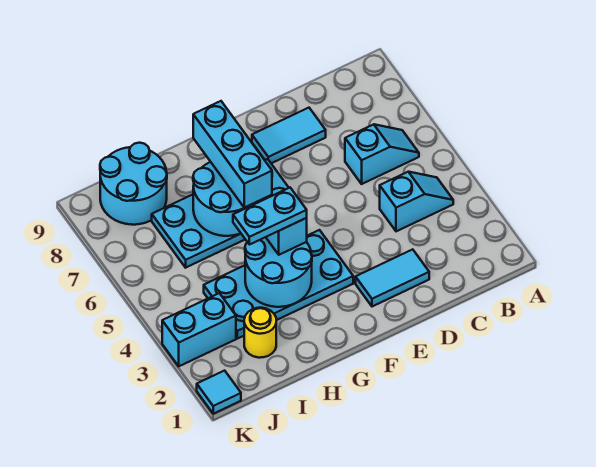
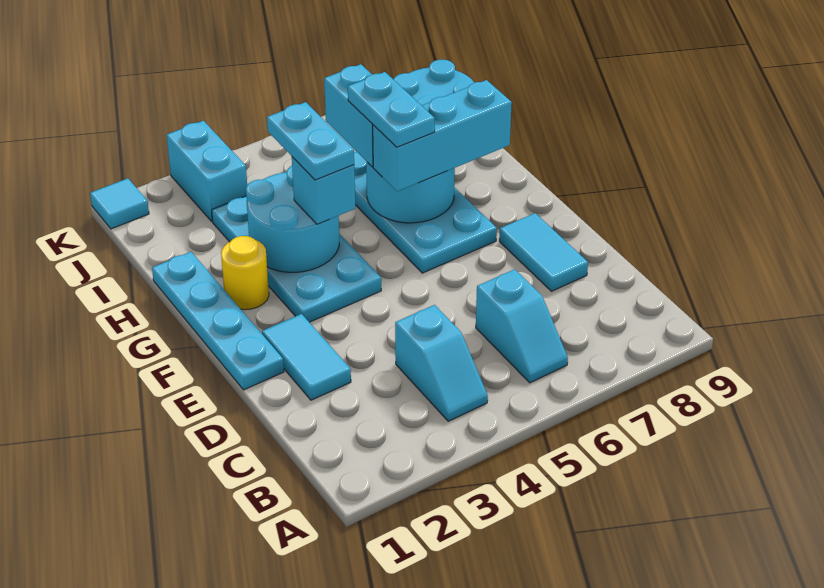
none -> cyan 1x4 plate [152,252,284,390]
none -> cyan 1x2 plate [348,72,435,147]
none -> cyan 1x2 brick [324,64,373,167]
yellow 1x1 round brick [244,308,276,358] -> yellow 1x1 round brick moved to [221,236,269,310]

